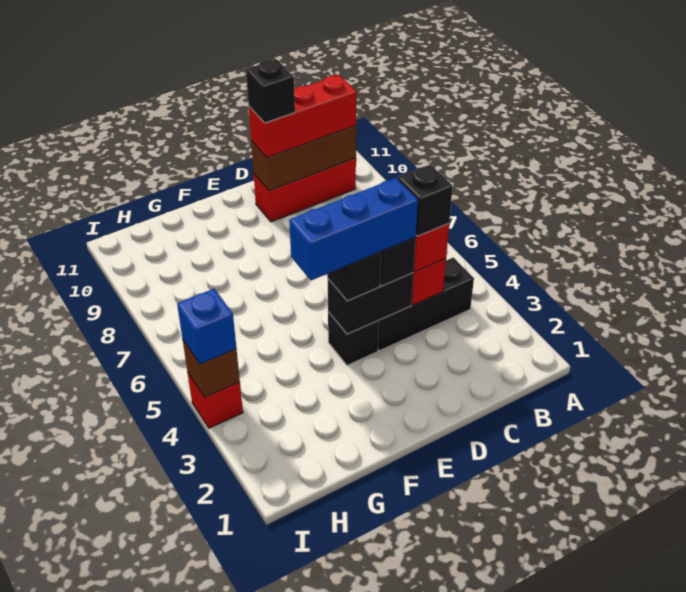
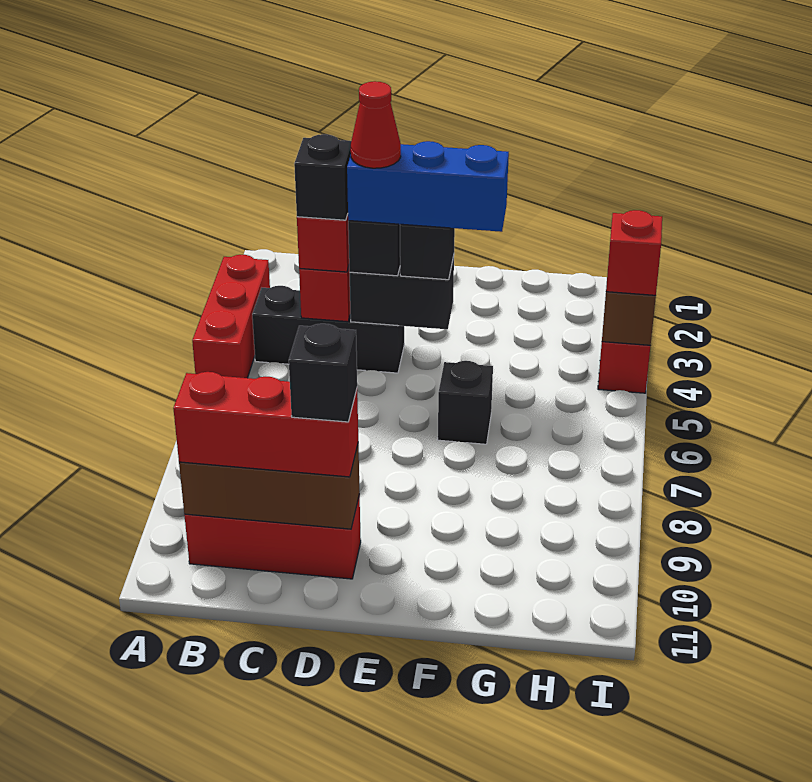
none -> red 1x3 brick [192,255,270,378]
none -> red 1x1 cone [351,81,401,168]
black 1x1 brick [328,312,379,365] -> black 1x1 brick moved to [438,361,493,444]
blue 1x1 brick [177,289,236,364] -> red 1x1 brick [606,210,662,295]

